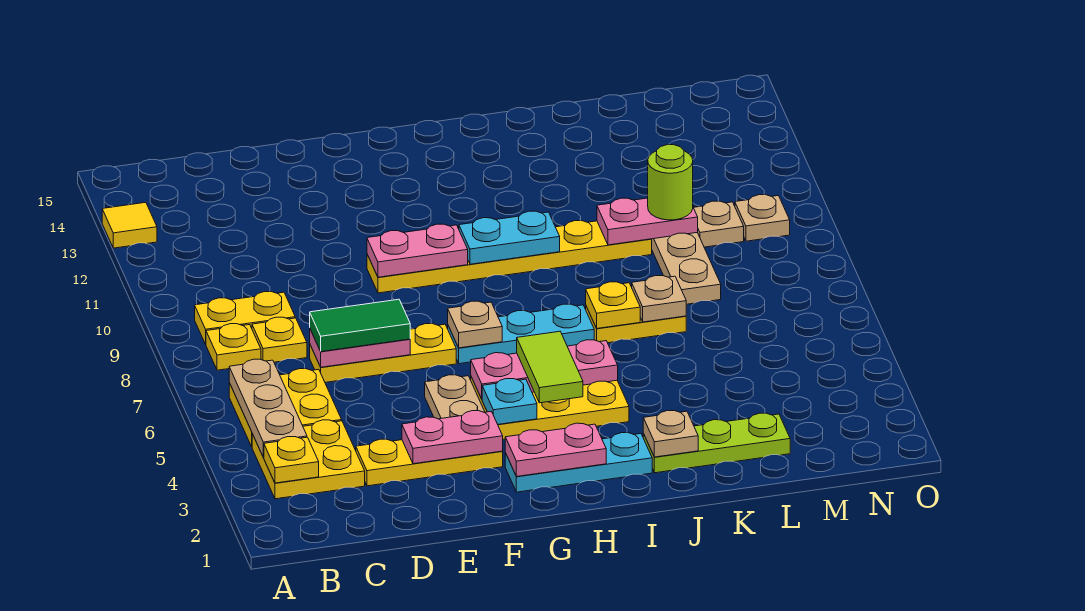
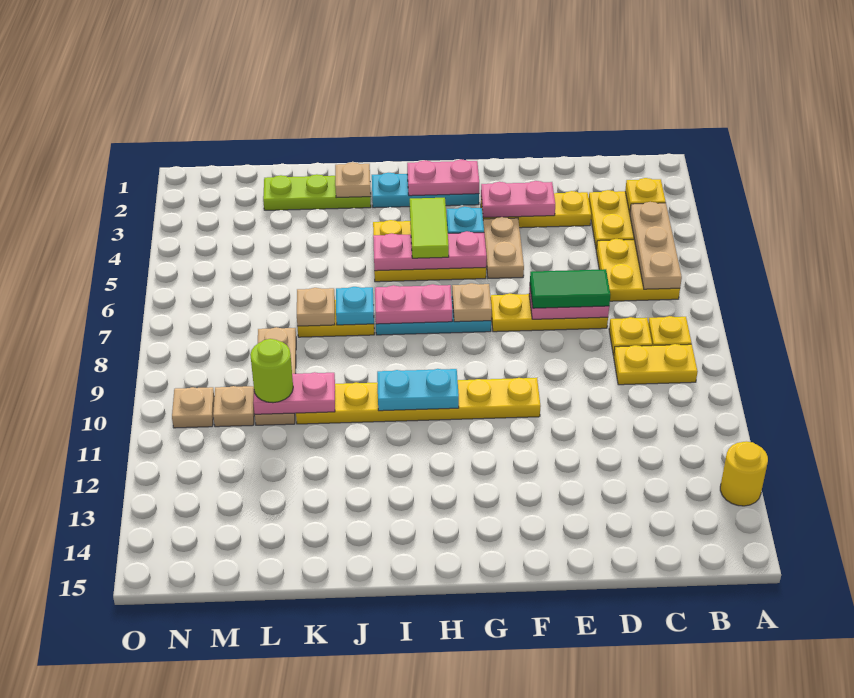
yellow 1x1 tile [102,202,157,248] -> yellow 1x1 round brick [720,441,768,506]
pink 1x2 plate [367,224,468,277] -> pink 1x2 plate moved to [375,284,452,324]
yellow 1x1 plate [586,282,640,328] -> cyan 1x1 plate [336,287,374,325]

